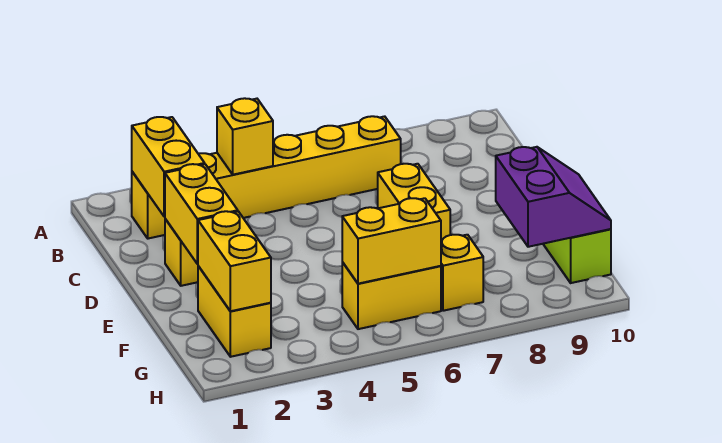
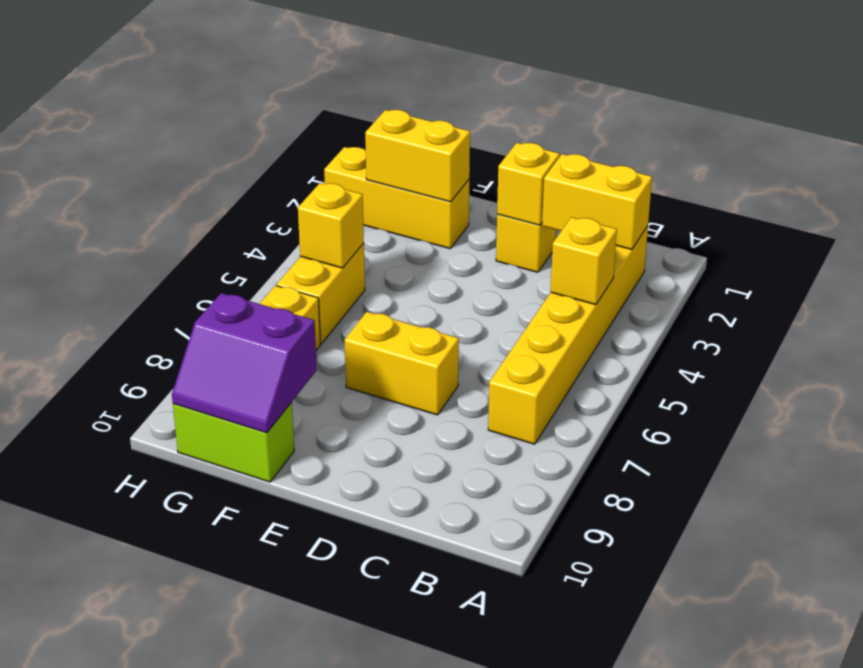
yellow 1x2 brick [165,164,238,264] -> yellow 1x1 brick [497,143,560,225]
yellow 1x2 brick [198,266,271,357] -> yellow 1x3 brick [324,147,469,248]
yellow 1x2 brick [342,198,441,284] -> yellow 1x1 brick [298,183,364,268]

